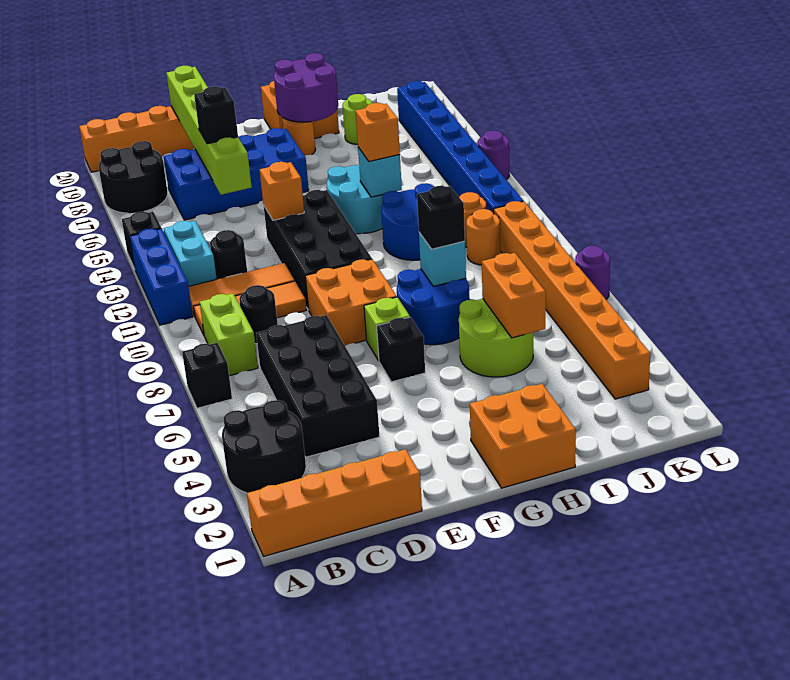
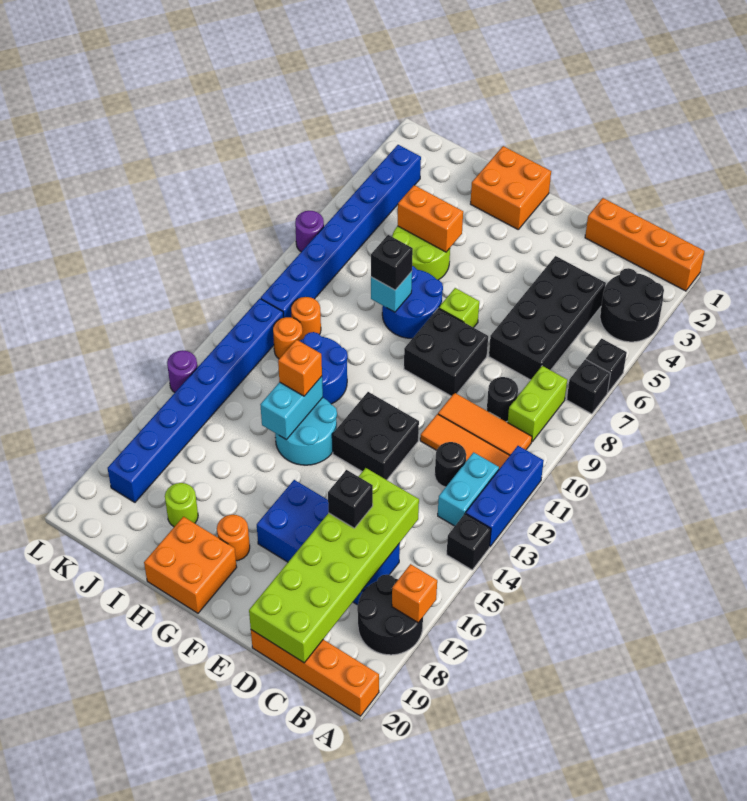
lime 1x6 brick [166,66,252,195] -> lime 2x6 brick [249,468,419,663]
orange 2x2 brick [305,259,397,346] -> black 2x2 brick [404,308,488,396]
black 2x4 brick [264,190,372,310] -> black 2x2 brick [332,392,419,480]
orange 1x1 brick [260,162,304,220] -> orange 1x1 brick moved to [392,564,437,623]
black 1x1 brick [377,317,425,382] -> black 1x1 brick moved to [586,339,627,393]
purple 2x2 round brick [274,53,338,122] -> none
cyan 1x1 brick [358,147,402,197] -> cyan 1x2 brick [260,376,323,440]
orange 1x2 brick [482,253,546,338] -> orange 1x2 brick turned to [398,185,463,252]
orange 1x8 brick [494,201,650,399] -> blue 1x8 brick [261,145,421,318]

